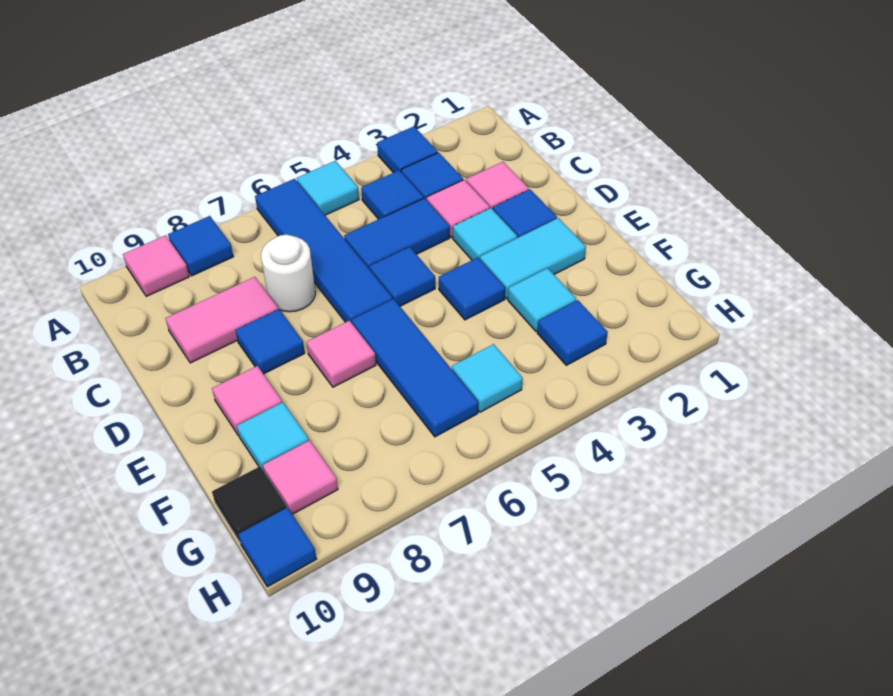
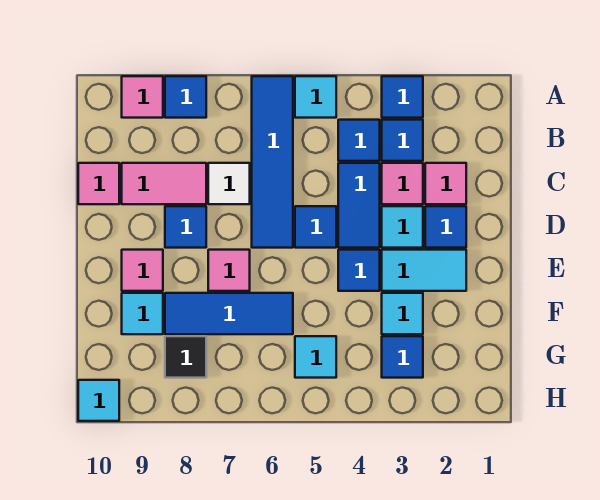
blue 1x2 tile [344,198,450,269] -> blue 1x2 tile turned to [338,163,380,248]
white 1x1 round brick [261,235,315,312] -> white 1x1 tile [208,163,250,204]
blue 1x3 tile [352,299,478,437] -> blue 1x3 tile turned to [165,293,293,334]
pink 1x1 tile [263,440,338,514] -> pink 1x1 tile moved to [78,163,119,204]
black 1x1 tile [212,466,287,542] -> black 1x1 tile moved to [165,336,206,378]
blue 1x1 tile [238,507,317,587] -> cyan 1x1 tile [78,380,119,421]

